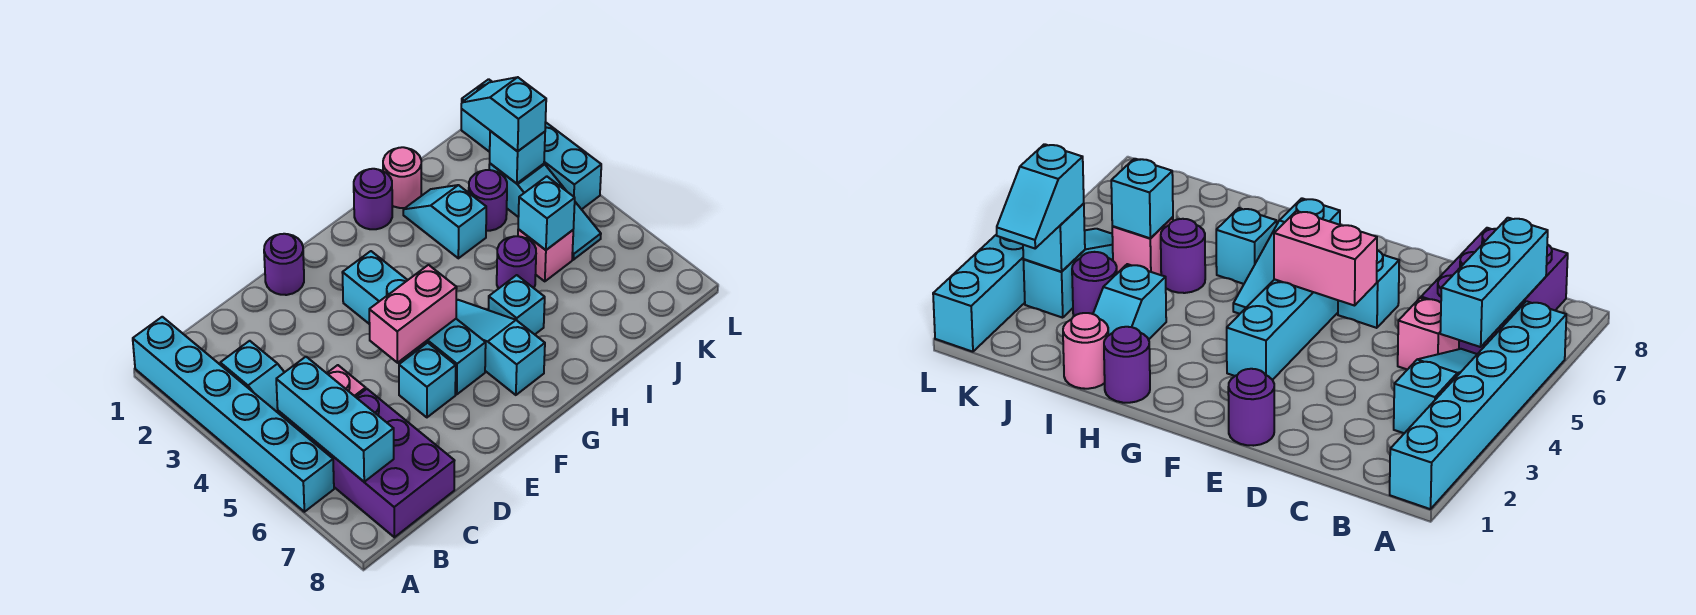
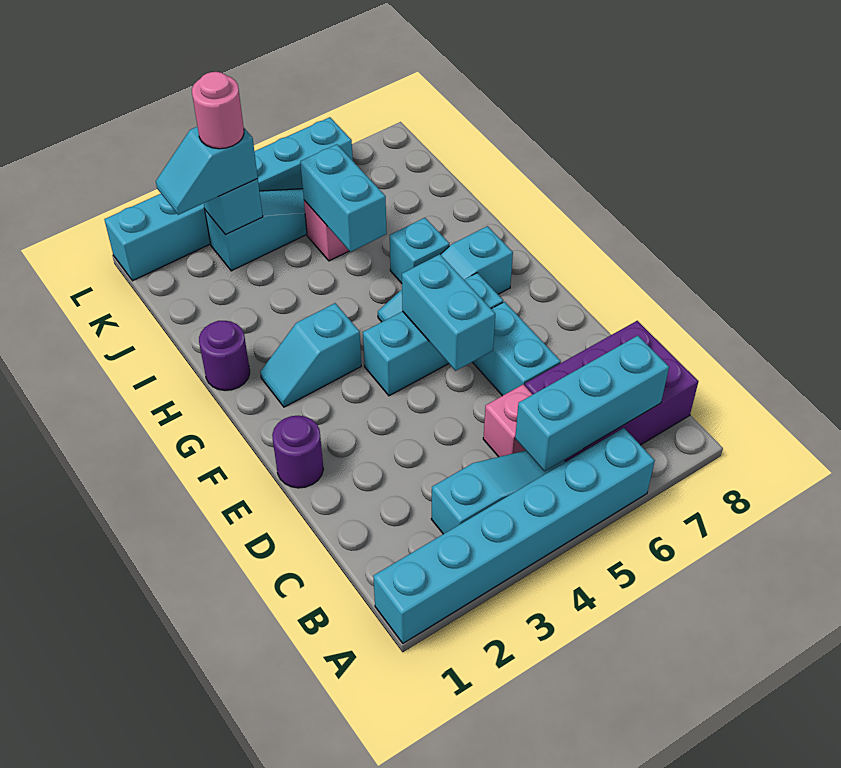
pink 1x2 brick [369,265,457,363] -> cyan 1x2 brick [402,254,495,371]
cyan 1x1 brick [399,343,456,417] -> cyan 1x2 brick [473,302,561,396]
cyan 1x4 brick [342,251,486,394] -> cyan 1x3 brick [363,273,503,396]
pink 1x1 round brick [383,147,421,208] -> pink 1x1 round brick moved to [192,72,244,149]
cyan 1x2 slope [403,185,486,258] -> cyan 1x2 slope moved to [260,303,361,407]
purple 1x1 round brick [497,236,536,289] -> none
purple 1x1 round brick [469,170,507,231] -> none
cyan 1x1 brick [518,176,575,250] -> cyan 1x2 brick [300,144,387,252]
cyan 1x4 brick [461,79,601,209] -> cyan 1x6 brick [104,117,353,281]

